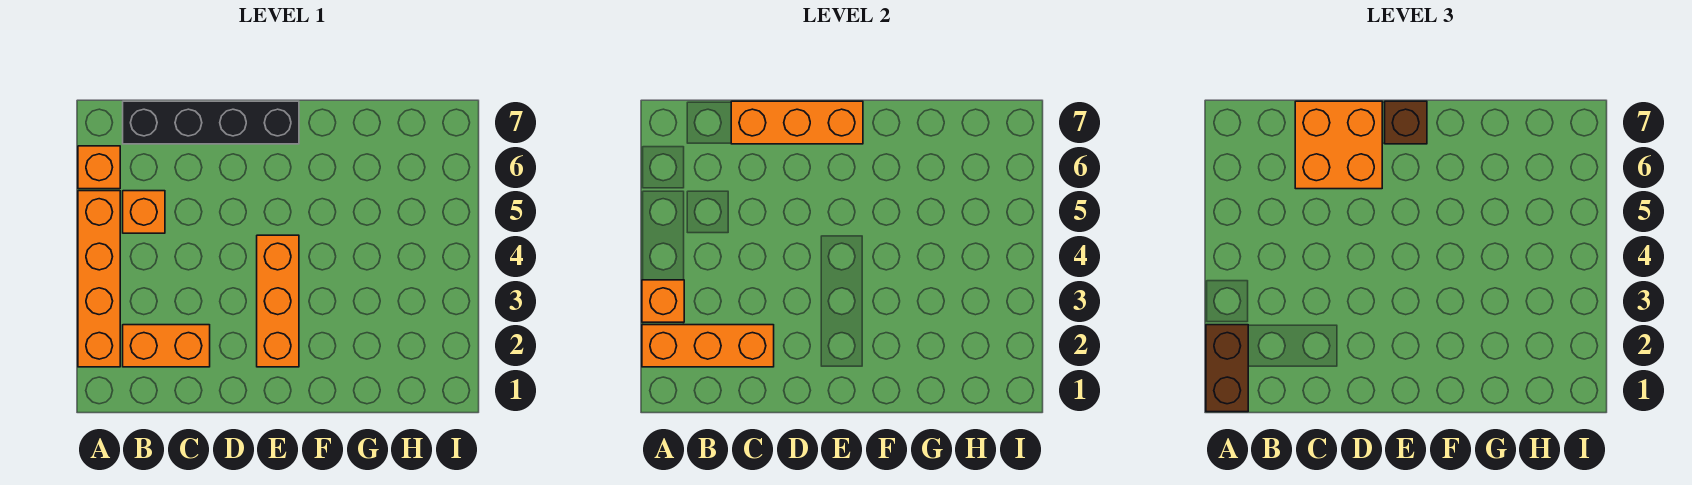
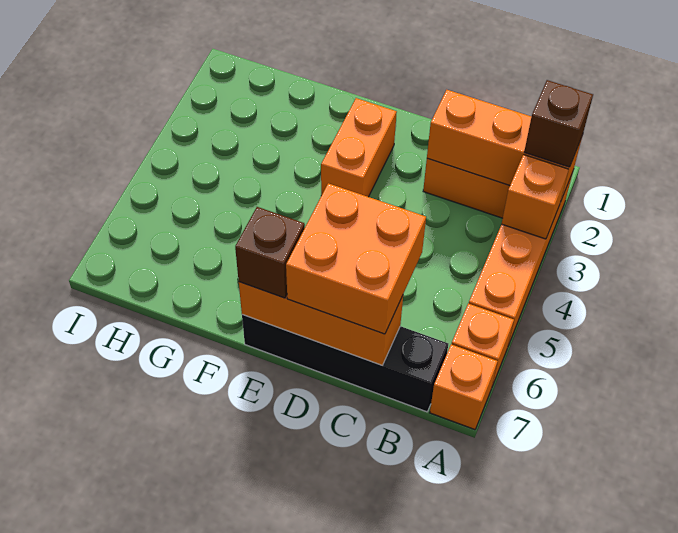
brown 1x2 brick [1206,325,1248,412] -> brown 1x1 brick [524,80,593,167]
orange 1x1 brick [123,191,165,233] -> orange 1x1 brick moved to [430,344,498,430]
orange 1x3 brick [257,235,299,367] -> orange 1x2 brick [321,98,397,197]

